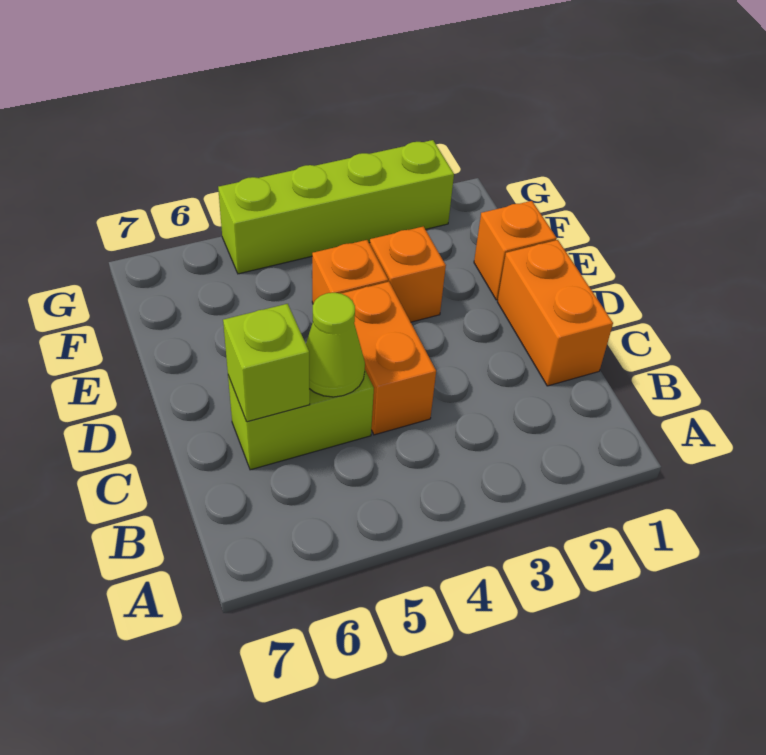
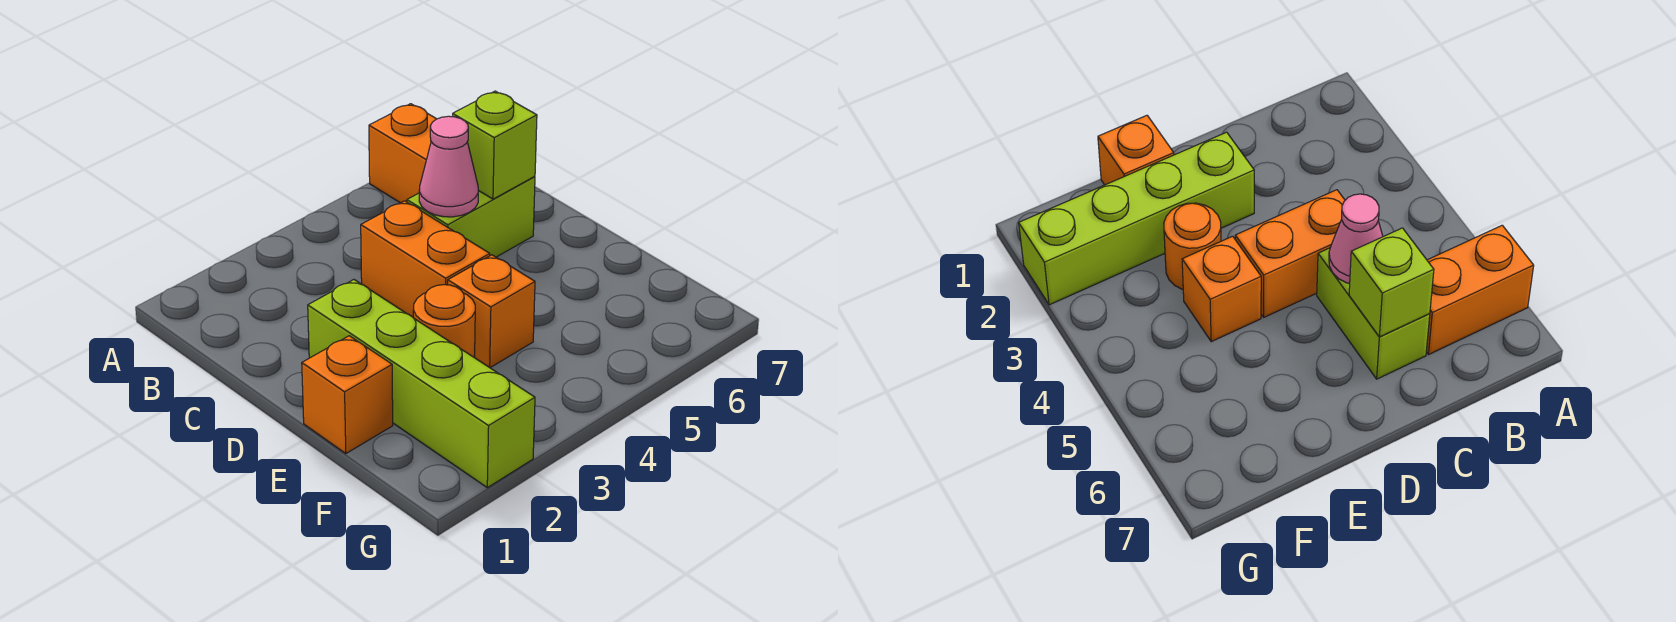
orange 1x2 brick [497,240,613,386] -> orange 1x2 brick moved to [369,104,436,203]
lime 1x1 cone [306,293,365,397] -> pink 1x1 cone [419,116,478,217]
orange 1x1 brick [370,226,446,322] -> orange 1x1 round brick [413,285,475,358]
lime 1x4 brick [218,140,454,274] -> lime 1x4 brick turned to [308,280,535,488]

